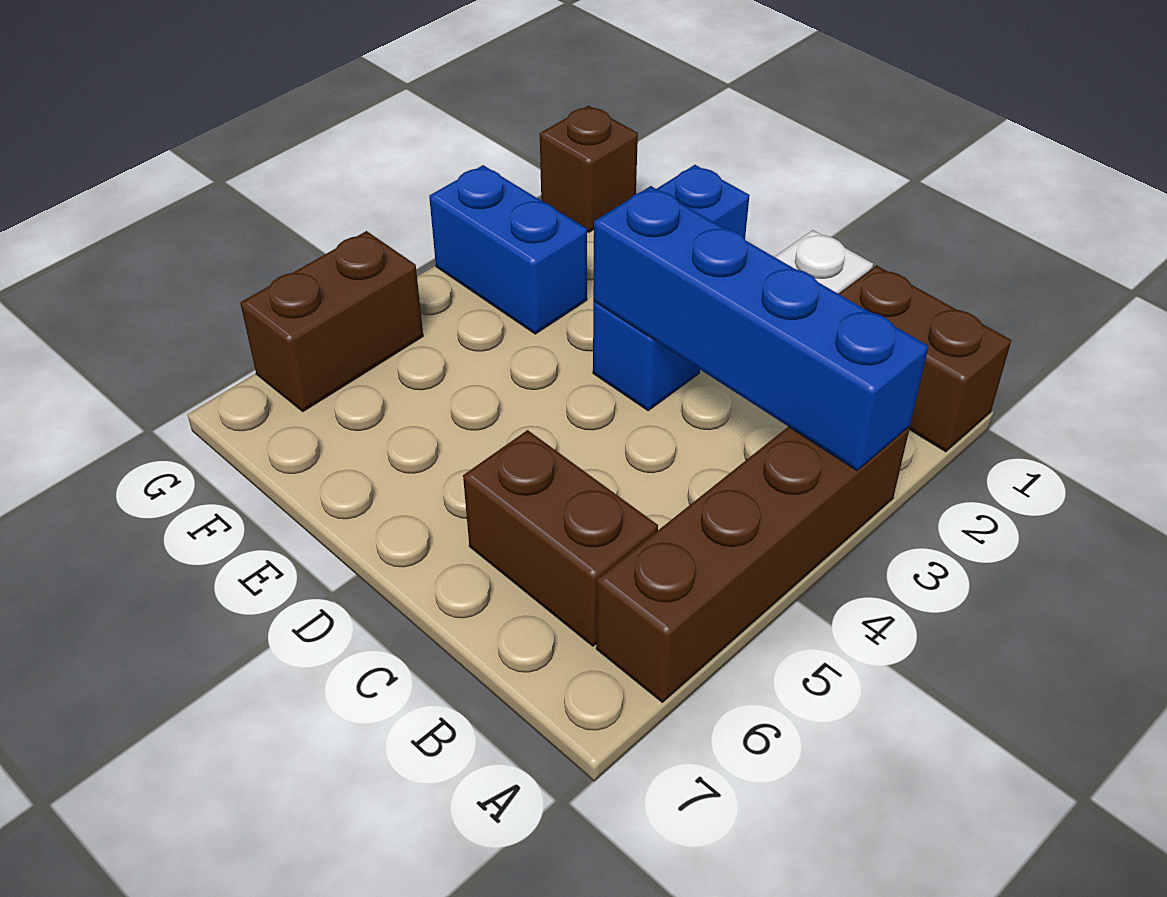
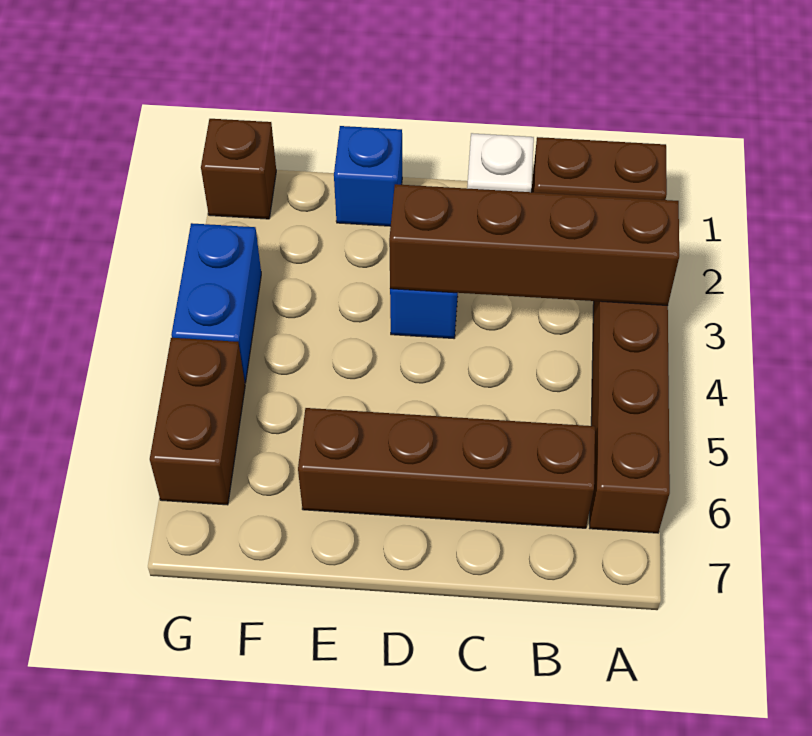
blue 1x4 brick [593,186,929,471] -> brown 1x4 brick [389,184,679,305]
brown 1x2 brick [463,430,658,646] -> brown 1x4 brick [298,408,595,528]
blue 1x2 brick [429,165,587,334] -> blue 1x2 brick turned to [172,223,261,383]

